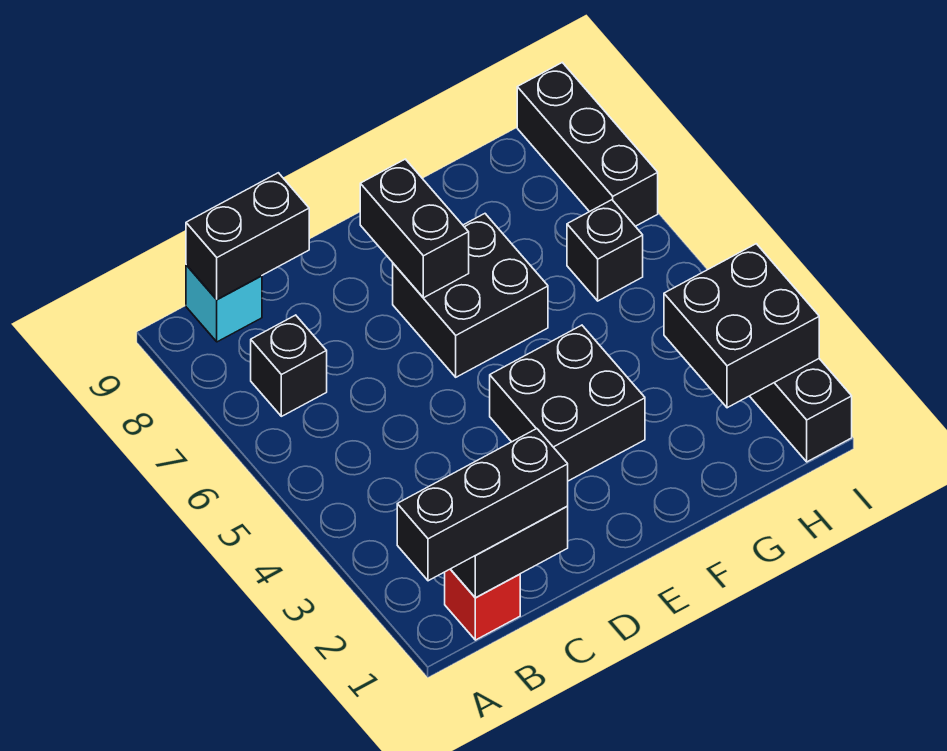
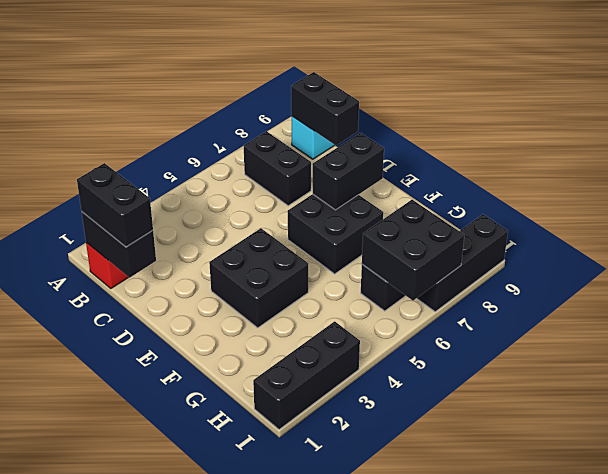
black 1x3 brick [397,429,568,581] -> black 1x2 brick [77,163,153,247]
black 1x1 brick [251,315,327,416] -> black 1x2 brick [244,131,311,206]
black 2x2 brick [664,244,819,408] -> black 2x2 brick moved to [362,200,464,301]

